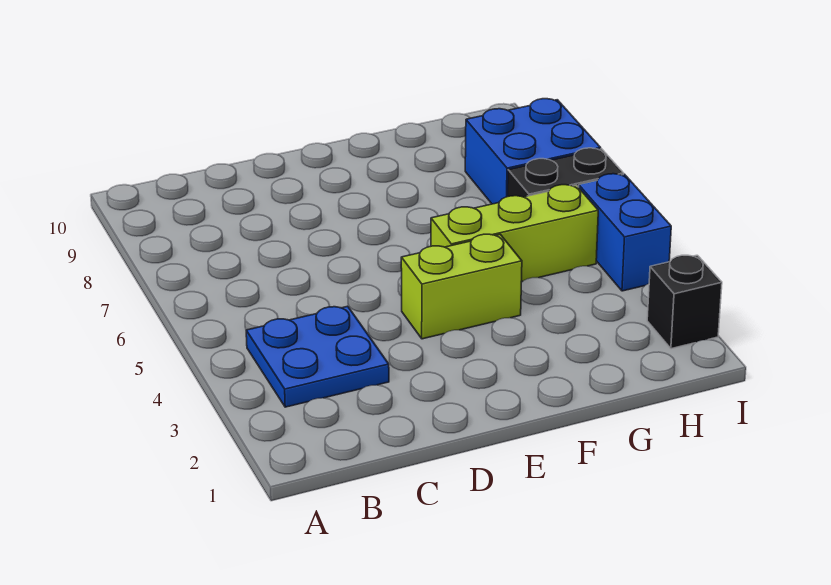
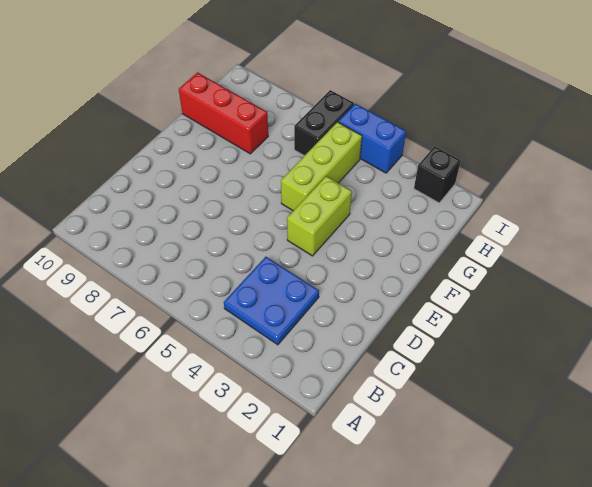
none -> red 1x3 brick [179,73,268,154]
blue 2x2 brick [465,99,601,204] -> none

